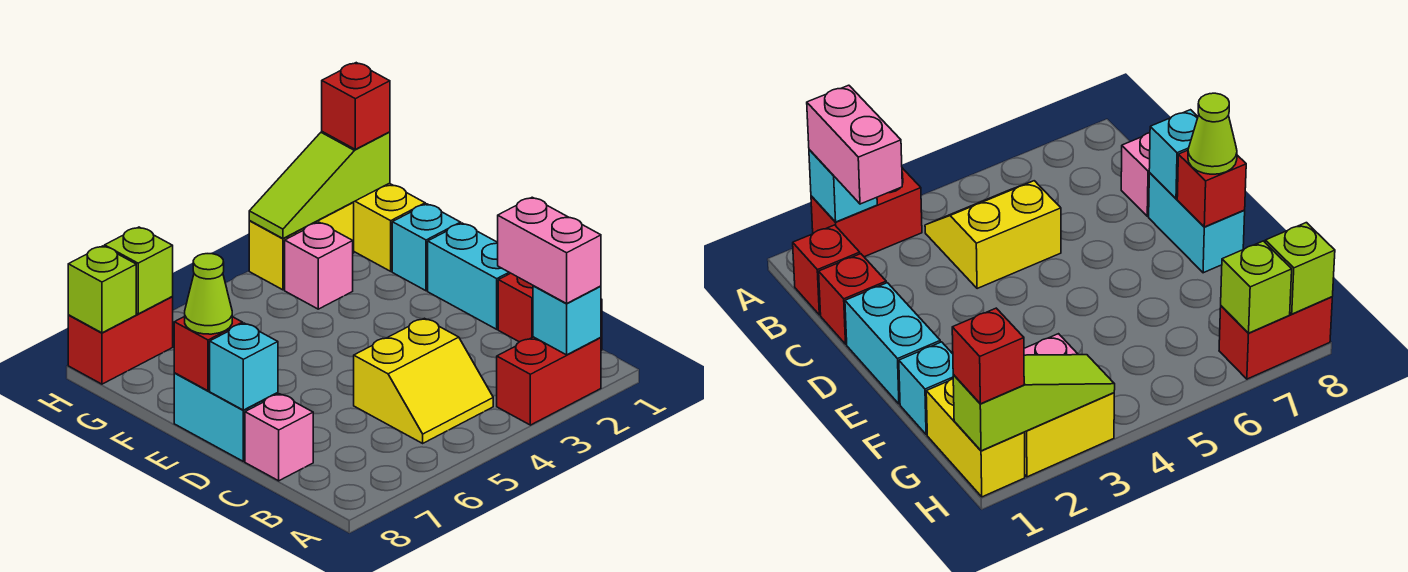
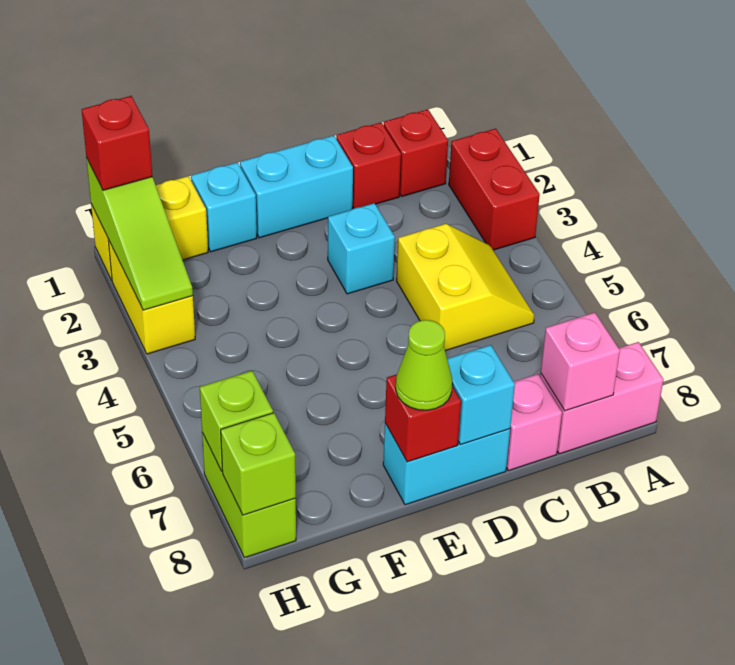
cyan 1x1 brick [533,286,601,355] -> cyan 1x1 brick moved to [328,203,395,294]
pink 1x2 brick [498,197,601,303] -> pink 1x2 brick moved to [540,342,664,454]
pink 1x1 brick [285,222,353,309] -> pink 1x1 brick moved to [541,313,620,411]
red 1x2 brick [68,297,173,384] -> lime 1x2 brick [202,433,296,558]

